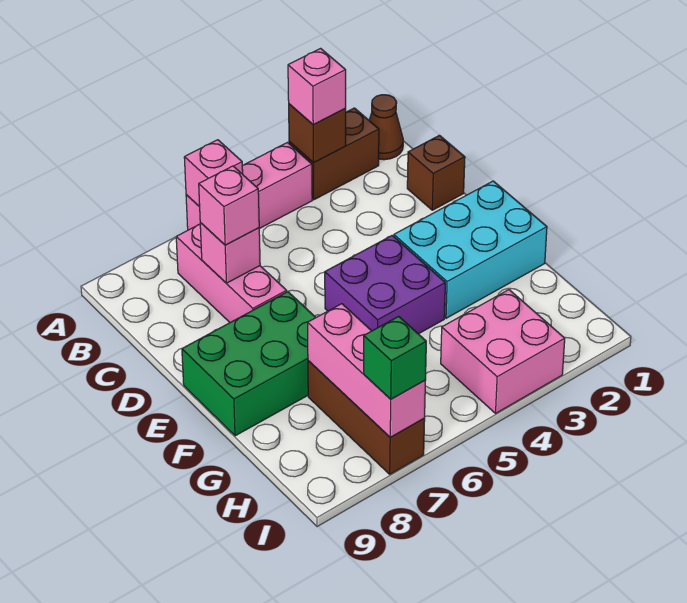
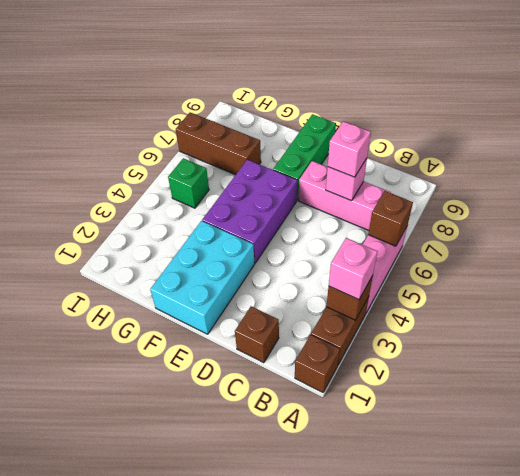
brown 1x1 cone [369,95,403,160] -> brown 1x1 brick [295,335,340,392]
pink 1x1 brick [184,140,243,207] -> brown 1x1 brick [368,191,413,246]
purple 2x2 brick [325,236,445,334] -> purple 2x3 brick [202,160,297,263]
green 2x3 brick [182,292,316,436] -> green 1x3 brick [273,114,336,200]
pink 1x3 brick [308,304,425,437] -> none
pink 2x2 brick [441,290,565,413] -> none
green 1x1 brick [364,316,426,399] -> green 1x1 brick moved to [168,158,209,208]

